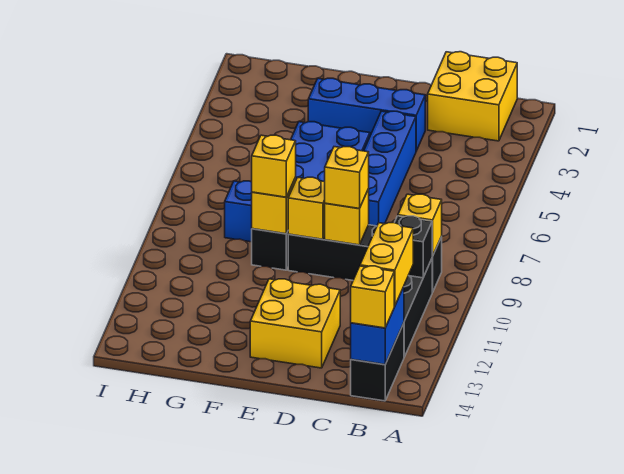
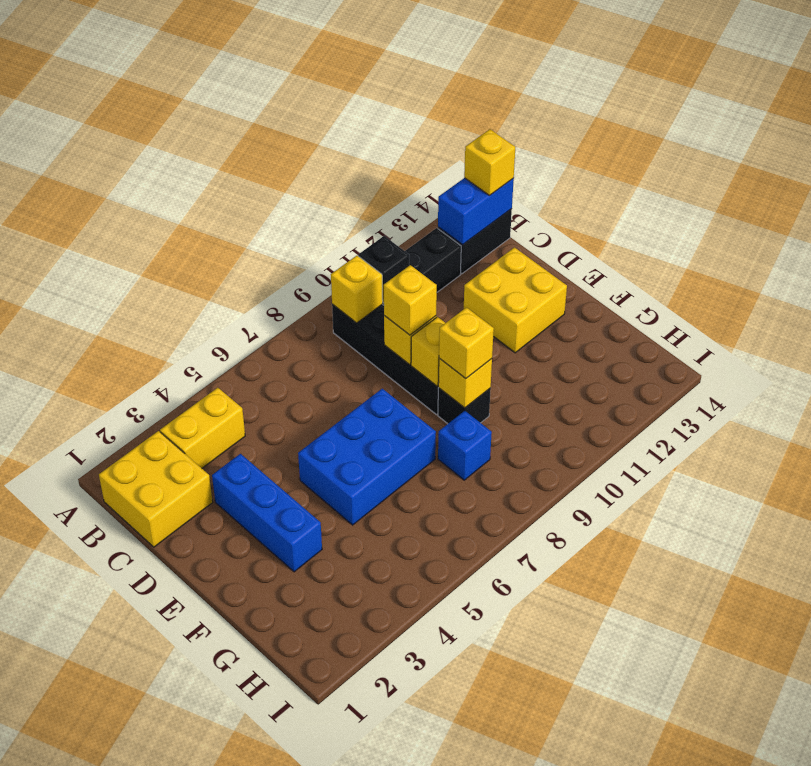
yellow 1x2 brick [360,223,413,306] -> yellow 1x2 brick moved to [160,388,245,468]
blue 1x4 brick [364,111,416,226] -> none

